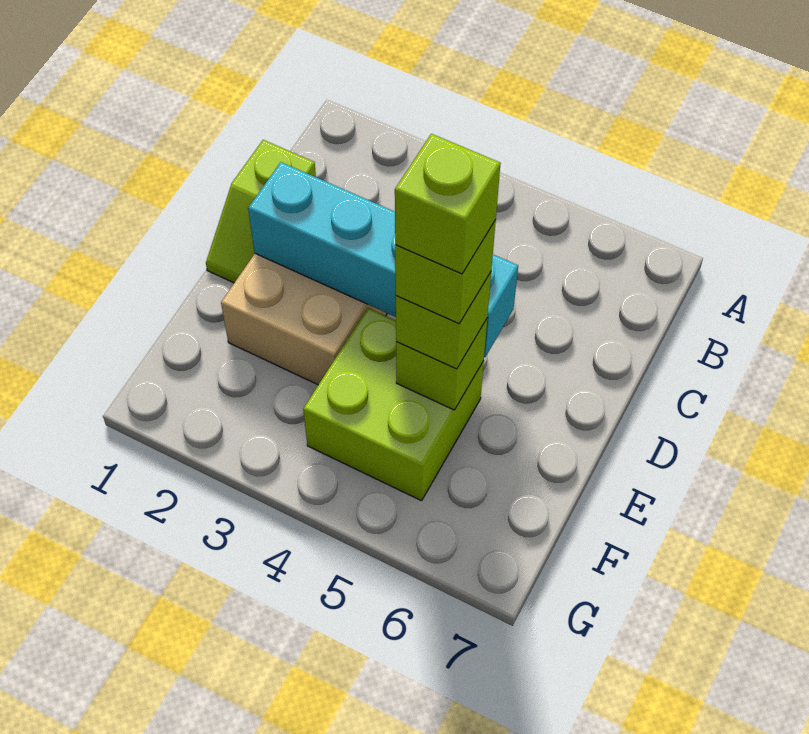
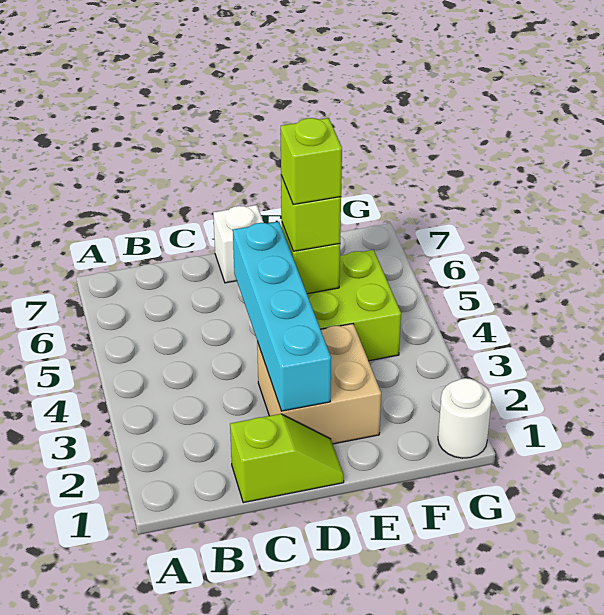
none -> white 1x1 brick [213,205,264,283]
lime 1x1 brick [395,134,501,274] -> none
none -> white 1x1 round brick [438,378,492,458]

